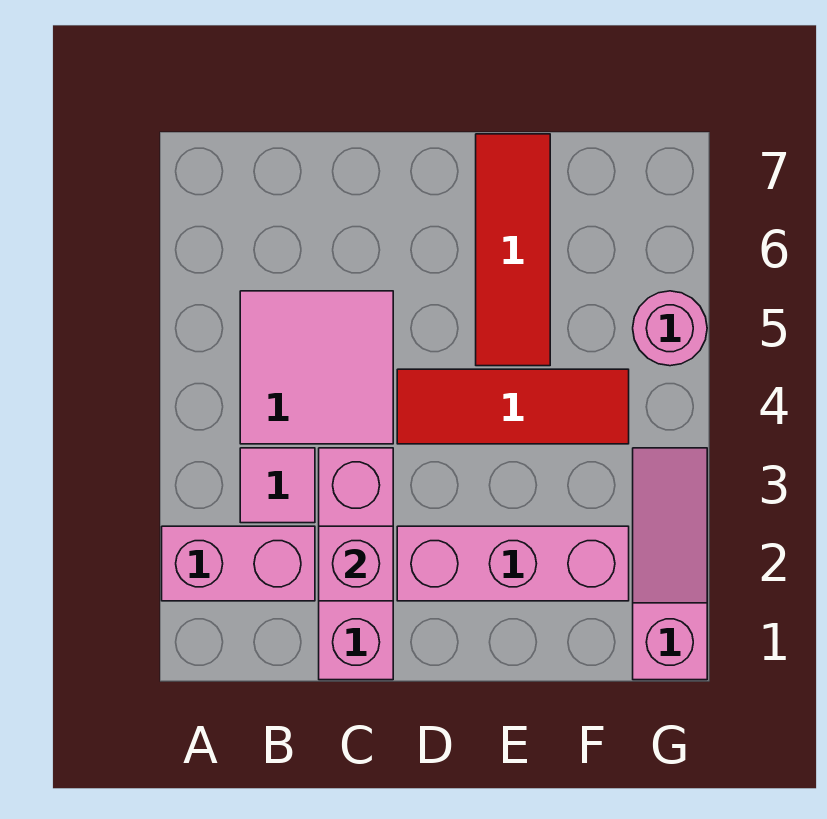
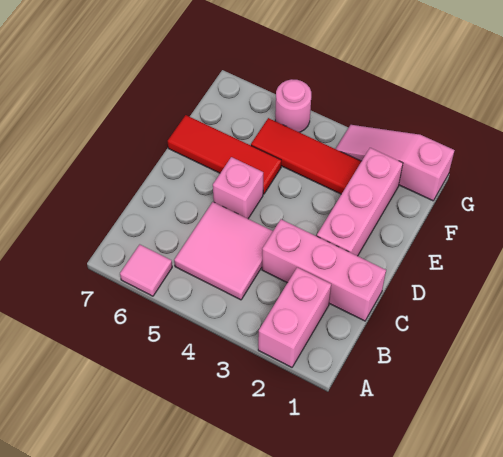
pink 1x1 tile [240,448,315,523] -> pink 1x1 tile moved to [120,245,172,296]
pink 1x1 brick [319,526,393,601] -> pink 1x1 brick moved to [213,157,263,219]
red 1x3 tile [397,369,629,444] -> red 1x3 tile turned to [251,118,361,194]

